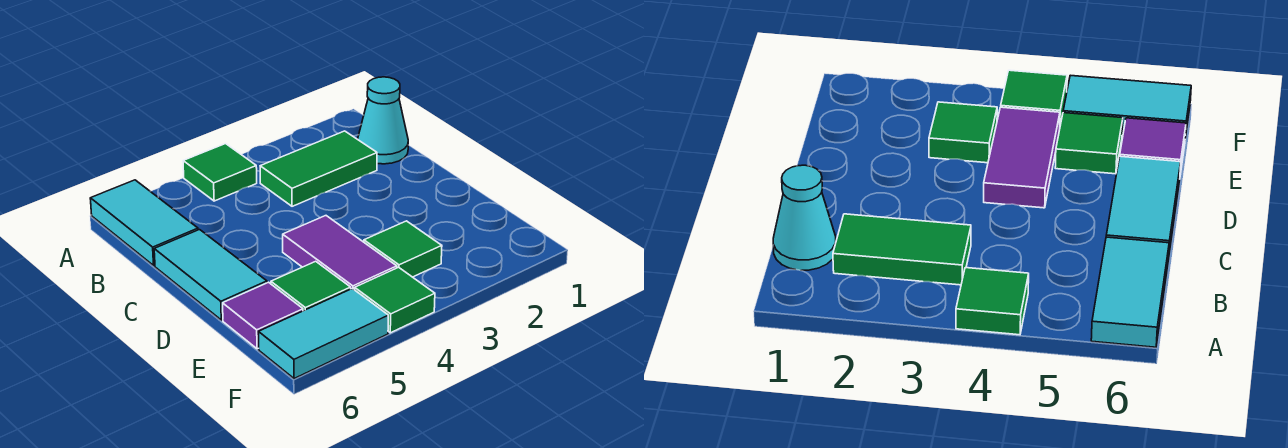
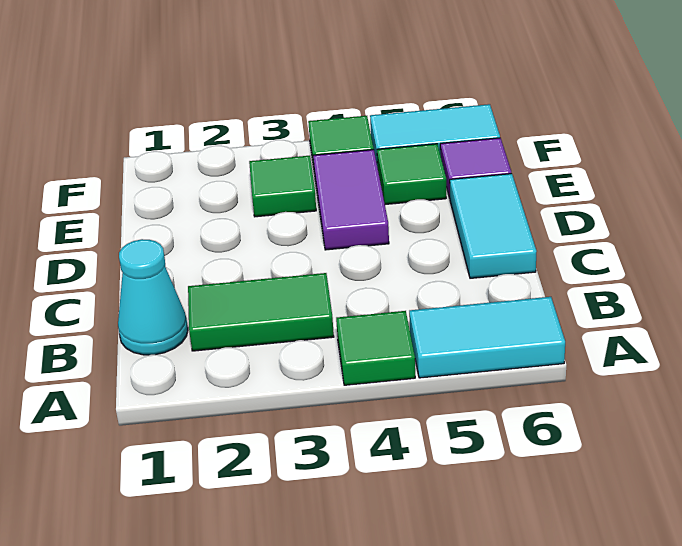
cyan 1x2 tile [90,180,198,265] -> cyan 1x2 tile turned to [409,297,565,378]

